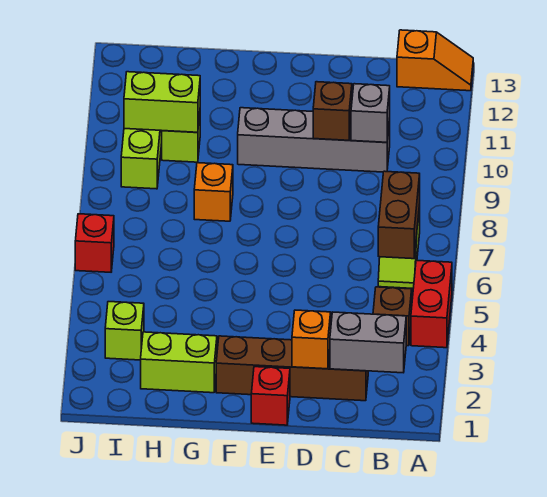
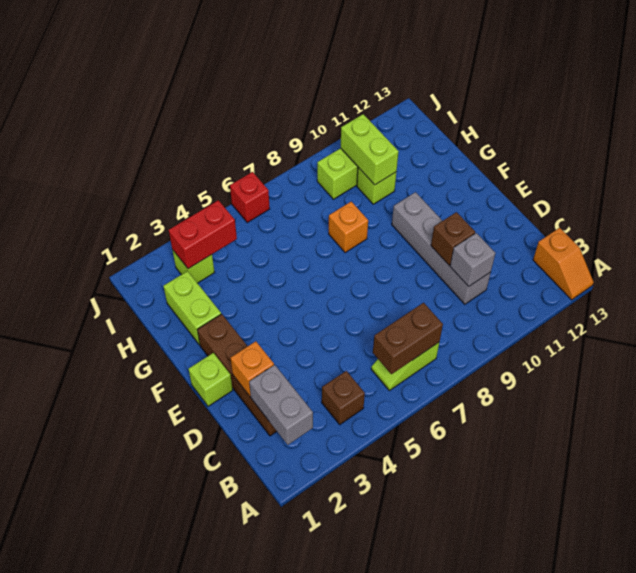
red 1x2 brick [411,260,452,348] -> red 1x2 brick moved to [169,200,237,269]
red 1x1 brick [251,367,290,425] -> lime 1x1 brick [189,353,233,406]

